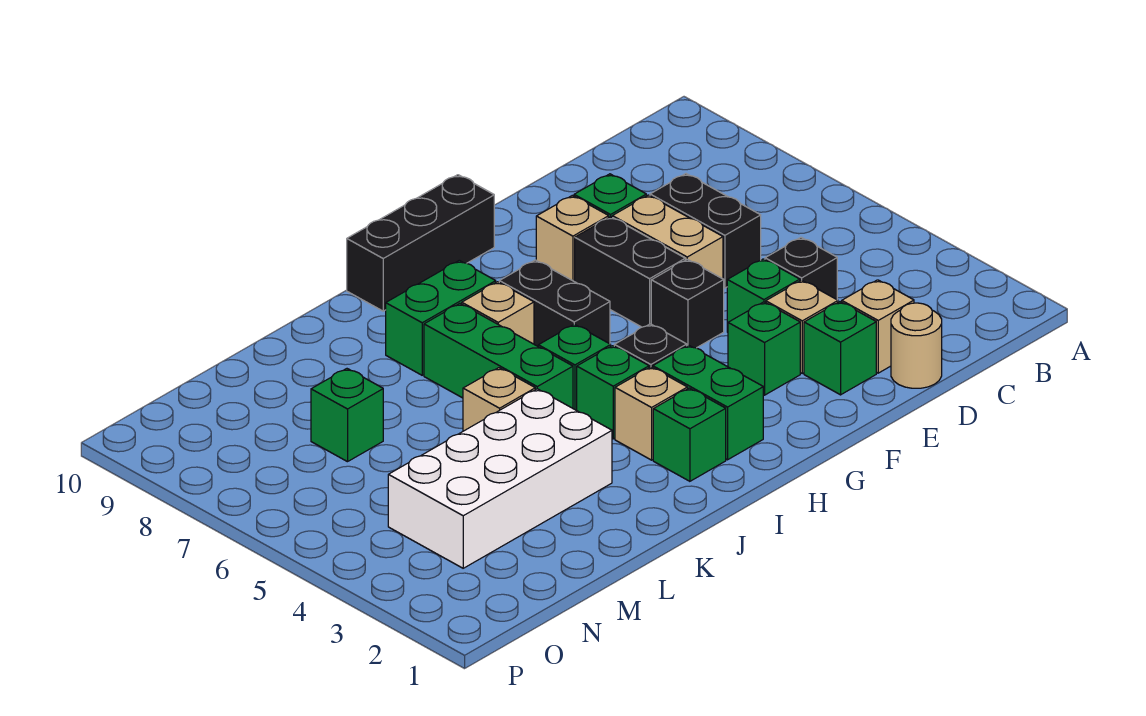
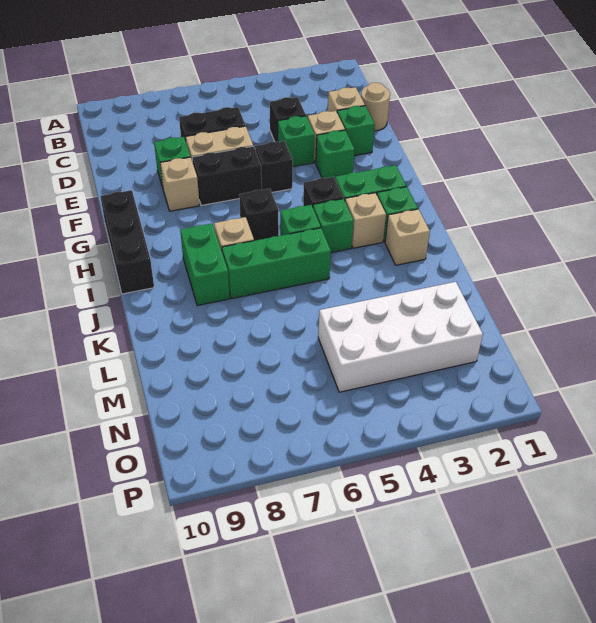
black 1x2 brick [499,260,610,346] -> black 1x1 brick [239,189,279,241]
white 2x4 brick [388,389,612,568] -> white 2x4 brick turned to [318,282,483,392]
tan 1x1 brick [463,368,535,431] -> tan 1x1 brick moved to [385,209,430,265]
green 1x1 brick [311,369,383,462] -> none

